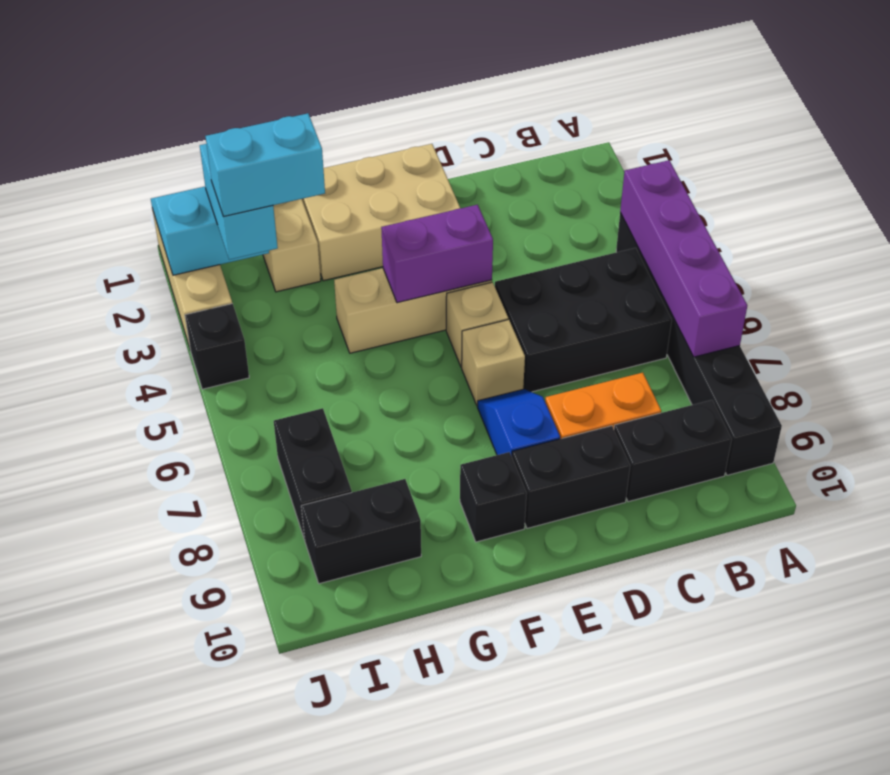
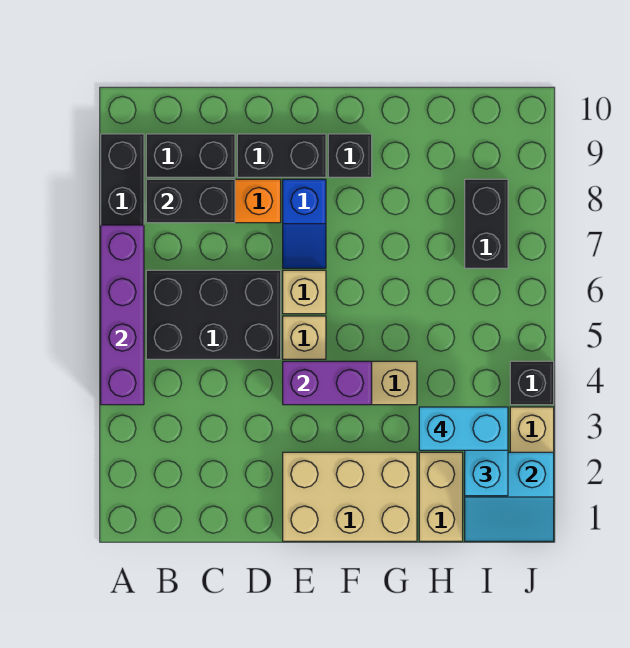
black 1x2 brick [301,479,421,584] -> black 1x2 brick moved to [146,179,235,223]

